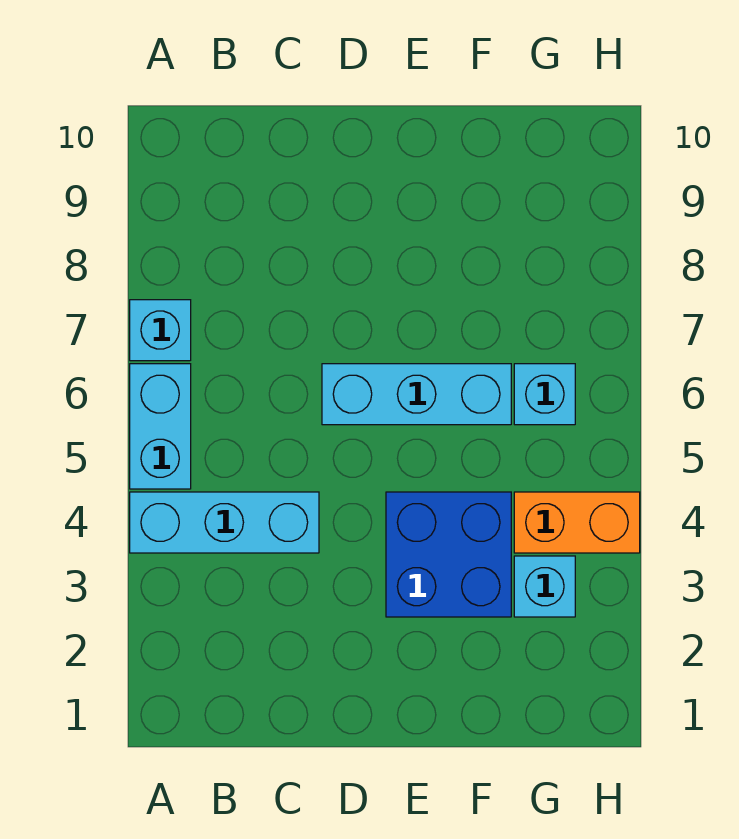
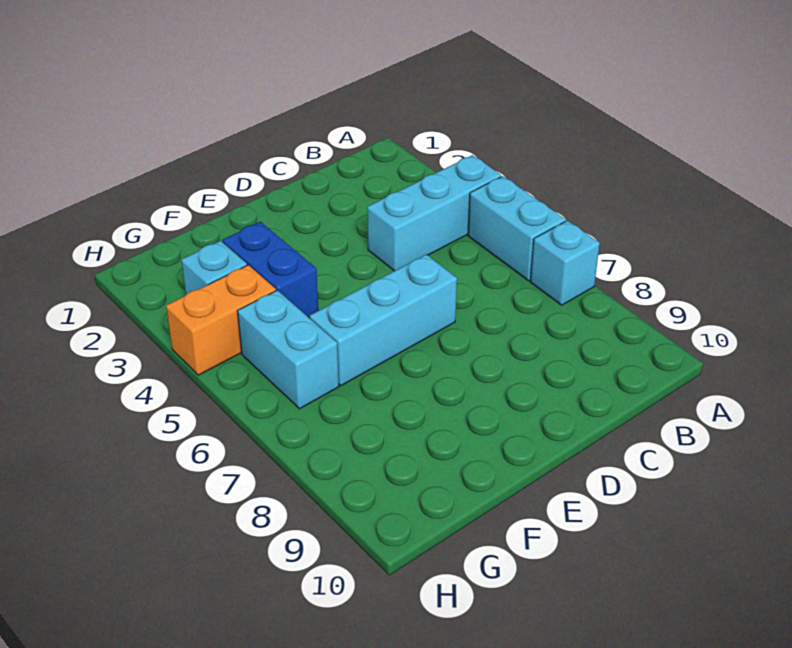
blue 2x2 brick [386,492,511,617] -> blue 1x2 brick [223,222,318,317]
cyan 1x1 brick [514,364,575,425] -> cyan 1x2 brick [237,290,339,409]

